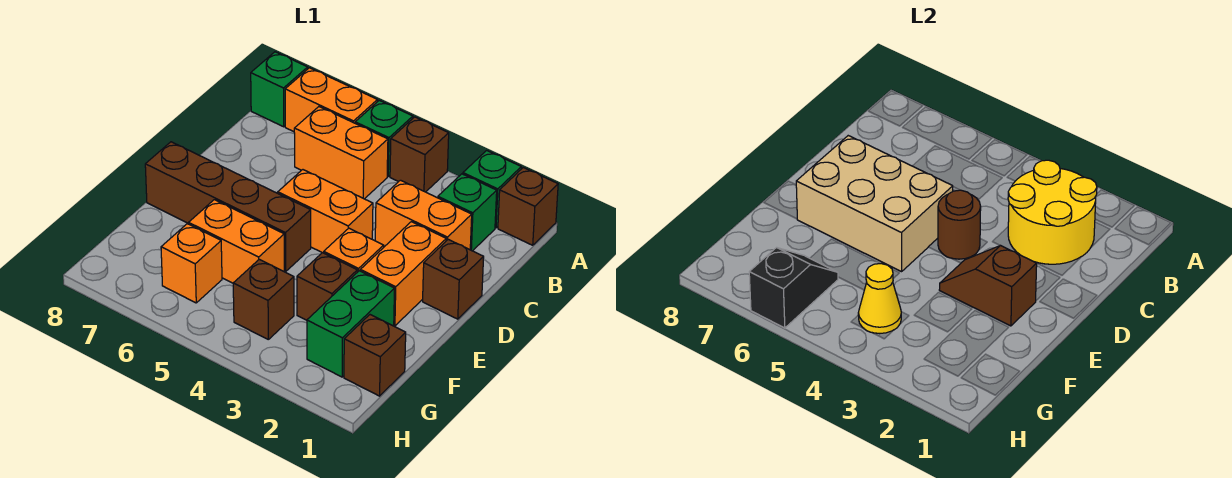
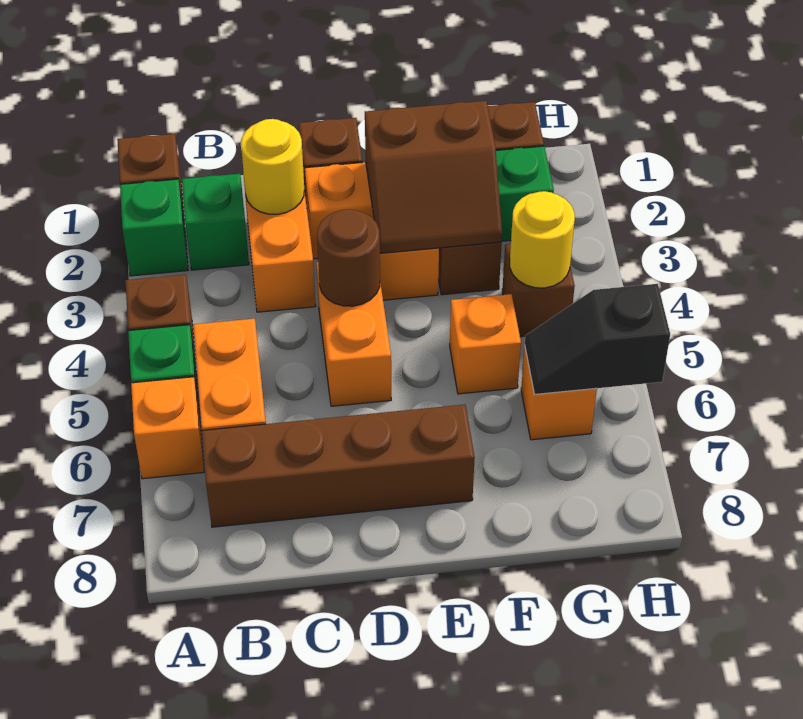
orange 1x2 brick [285,68,377,132] -> orange 1x1 brick [131,377,204,479]
green 1x1 brick [251,52,308,127] -> none
yellow 2x2 round brick [1008,160,1097,264] -> yellow 1x1 round brick [241,119,304,214]
tan 2x3 brick [796,136,953,272] -> none
brown 1x2 slope [939,245,1037,326] -> brown 2x2 slope [365,101,502,253]
brown 1x4 brick [145,142,311,272] -> brown 1x4 brick turned to [202,405,475,527]
orange 1x2 brick [189,200,284,283] -> orange 1x1 brick [450,294,521,394]
yellow 1x1 cone [858,264,901,334] -> yellow 1x1 round brick [510,191,575,288]

